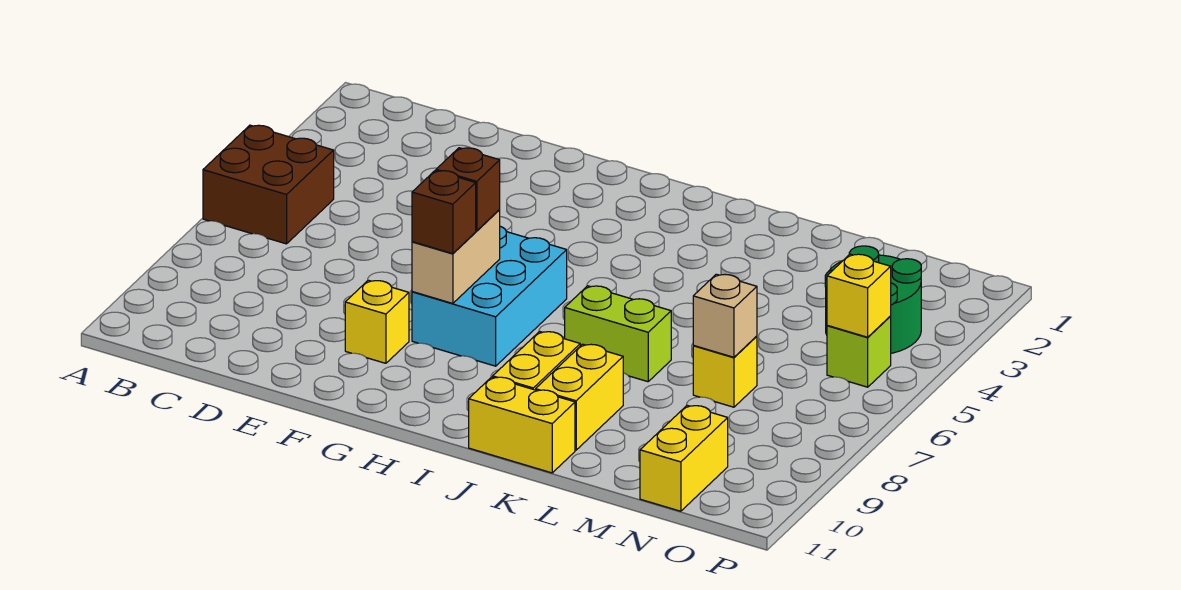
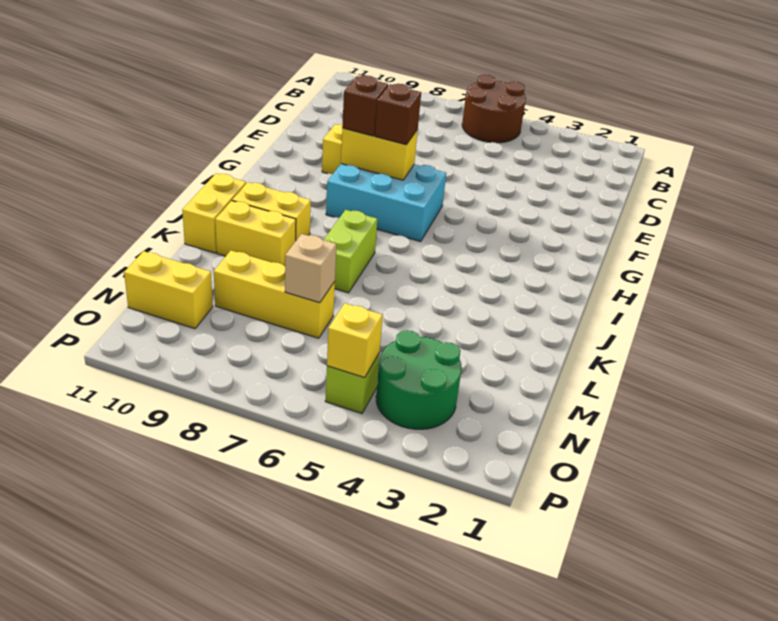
brown 2x2 brick [203,125,334,244] -> brown 2x2 round brick [462,75,526,143]
tan 1x2 brick [412,210,500,303] -> yellow 1x2 brick [341,128,418,180]
yellow 1x1 brick [693,336,757,407] -> yellow 1x3 brick [214,251,335,338]

